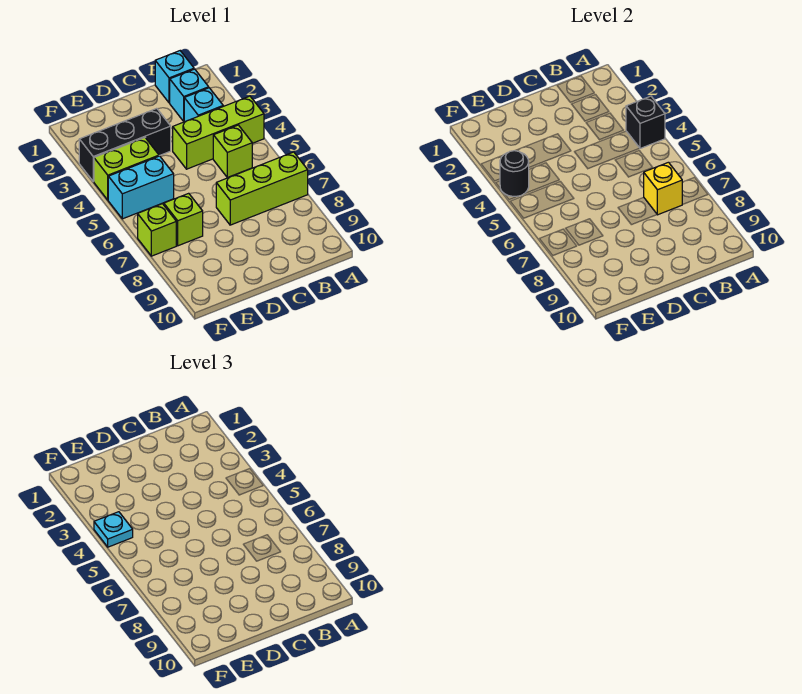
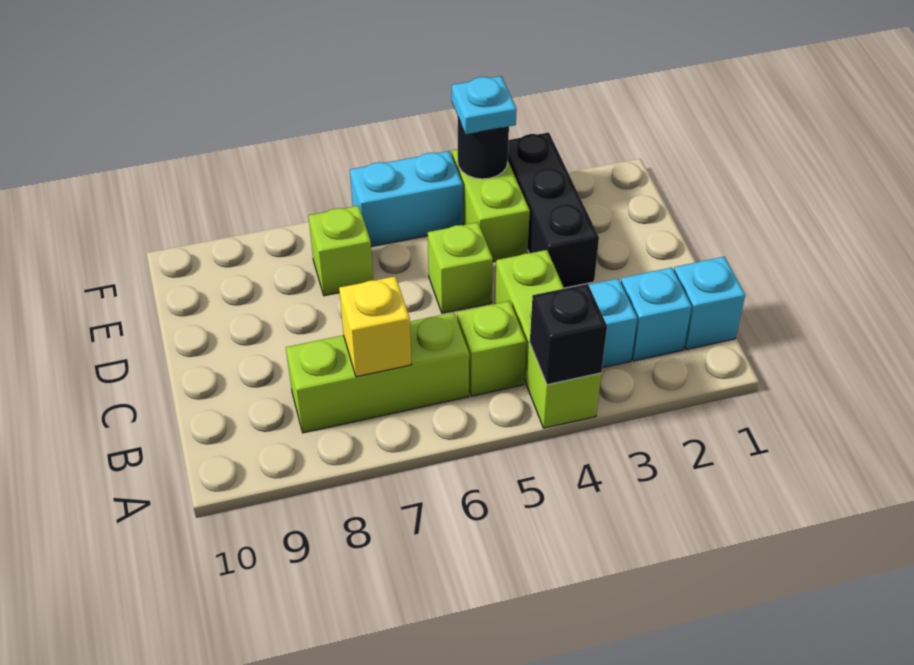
lime 1x3 brick [216,152,308,225] -> lime 1x3 brick turned to [286,312,469,433]
cyan 1x2 brick [108,156,174,219] -> cyan 1x2 brick turned to [350,151,463,247]
lime 1x1 brick [138,204,176,256] -> lime 1x1 brick moved to [428,222,493,313]

